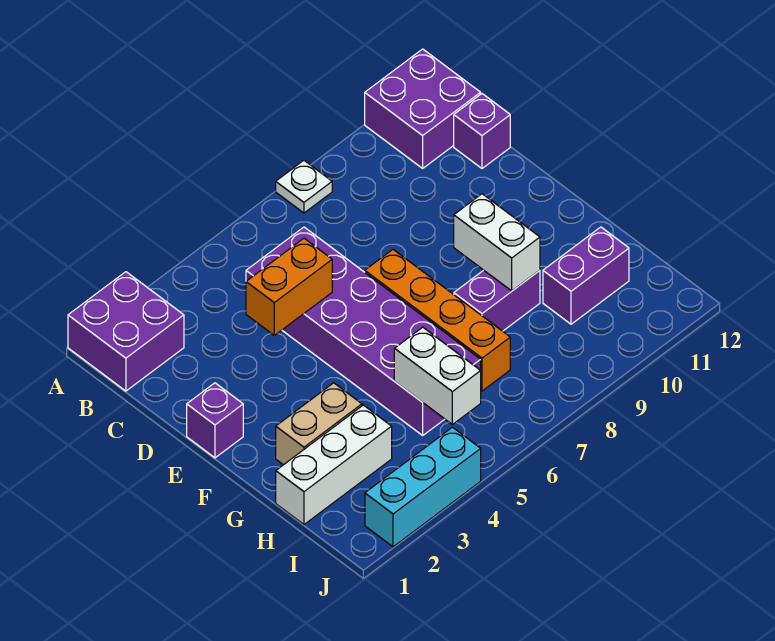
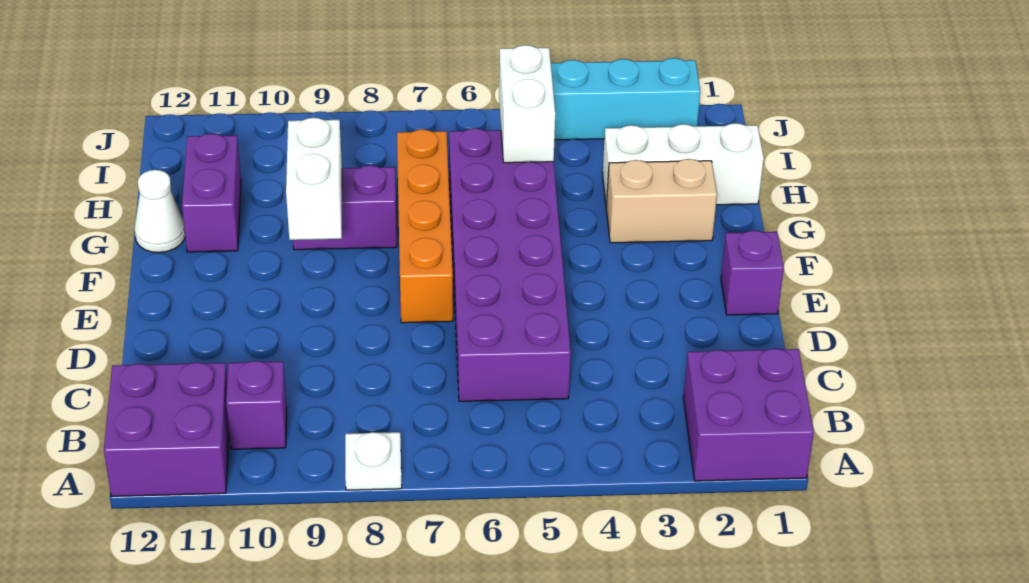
purple 1x1 brick [454,94,510,168] -> purple 1x1 brick moved to [226,361,287,449]
orange 1x2 brick [246,238,332,335] -> none
none -> white 1x1 cone [134,170,185,253]
purple 1x2 brick [543,227,629,324] -> purple 1x2 brick turned to [182,134,241,252]

